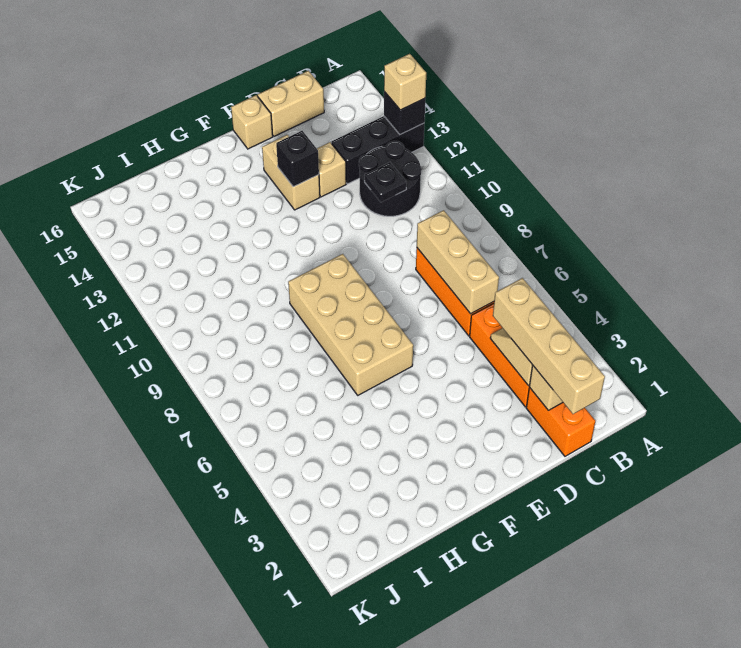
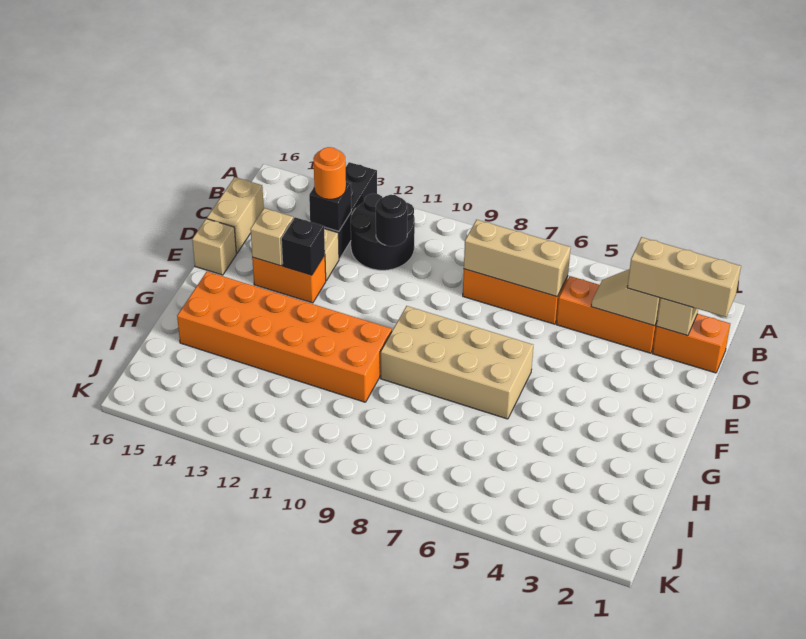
black 1x1 brick [384,92,425,135] -> black 1x1 brick moved to [309,182,351,231]
tan 1x1 brick [384,54,426,110] -> tan 1x1 brick moved to [250,208,293,266]
tan 1x4 brick [493,278,605,414] -> tan 1x3 brick [627,237,741,317]
black 1x1 plate [365,162,407,202] -> black 1x1 round brick [376,195,408,246]
none -> orange 1x1 round brick [313,147,346,199]
tan 1x2 brick [262,135,320,210] -> orange 1x2 brick [252,255,326,303]
none -> orange 2x6 brick [177,272,392,402]

